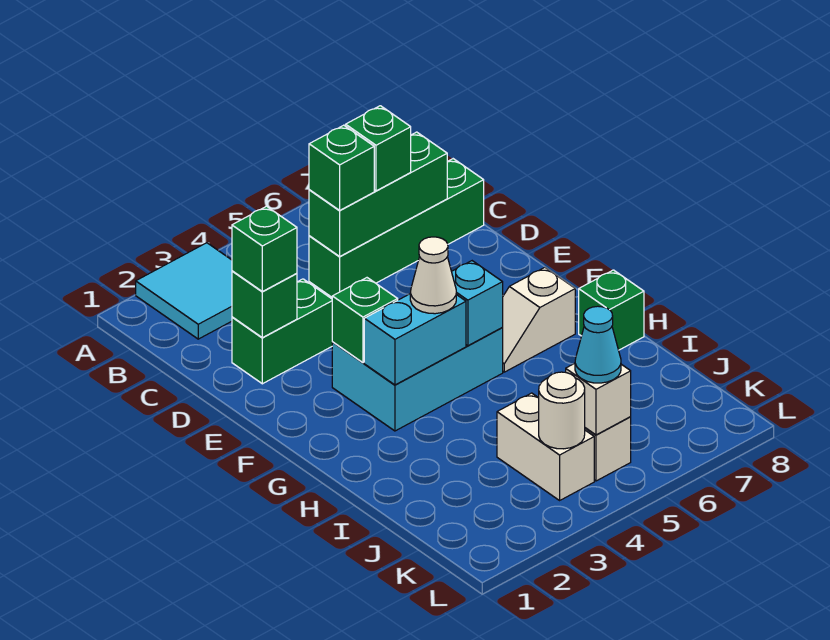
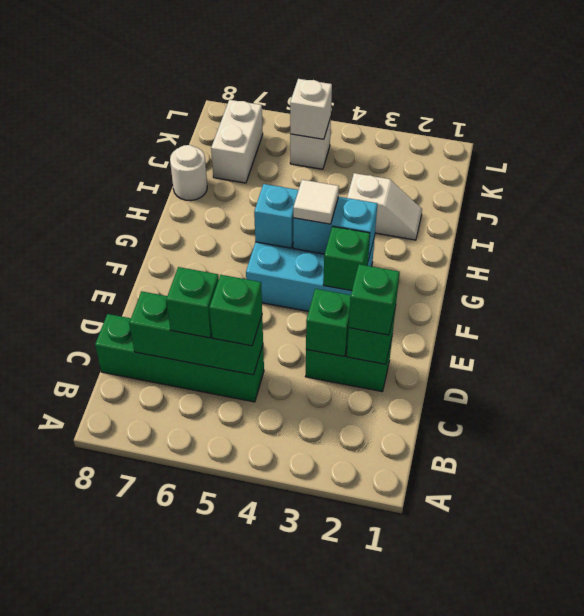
cyan 2x2 tile [136,243,232,339] -> none
white 1x1 cone [410,237,456,314] -> white 1x1 tile [293,180,339,224]
white 1x2 slope [502,268,575,372] -> white 1x2 slope moved to [347,173,422,240]
green 1x1 brick [579,270,644,350] -> green 1x1 brick moved to [306,289,351,356]
white 1x2 brick [497,393,594,500] -> white 1x2 brick moved to [211,100,263,183]
white 1x1 round brick [539,372,585,449] -> white 1x1 round brick moved to [170,145,207,201]
cyan 1x1 cone [575,306,621,383] -> none

